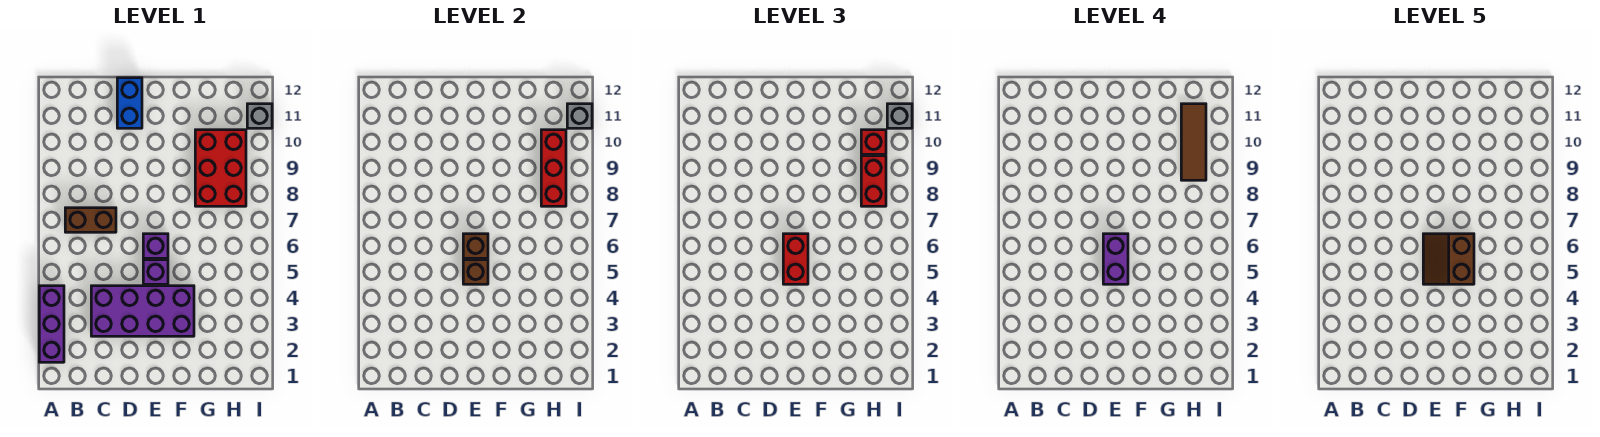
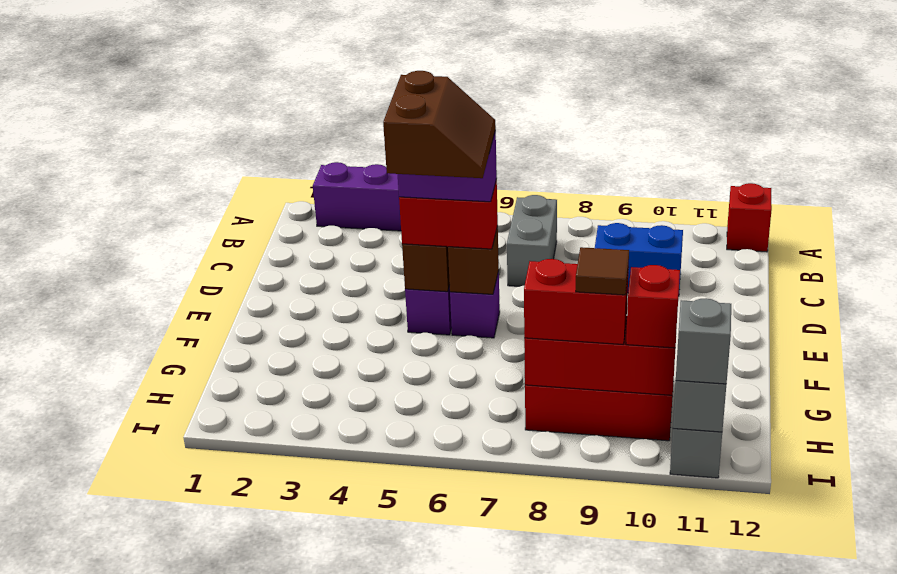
none -> red 1x1 brick [727,183,772,252]
brown 1x2 brick [65,208,116,232] -> grey 1x2 brick [507,195,557,286]
purple 2x4 brick [91,286,194,336] -> none
blue 1x2 brick [117,78,142,128] -> blue 1x2 brick moved to [595,223,683,296]
brown 2x2 slope [1423,234,1474,284] -> brown 2x2 slope turned to [383,71,496,178]
brown 1x3 tile [1181,104,1206,180] -> brown 1x1 tile [576,247,629,295]

